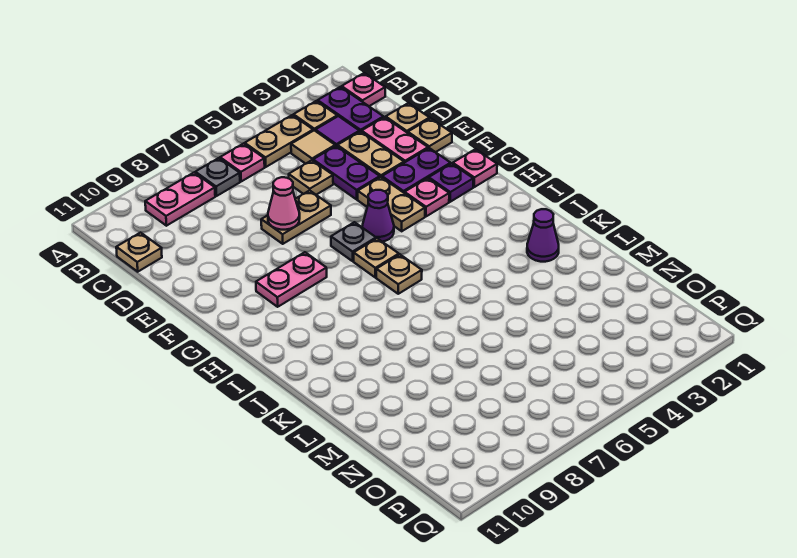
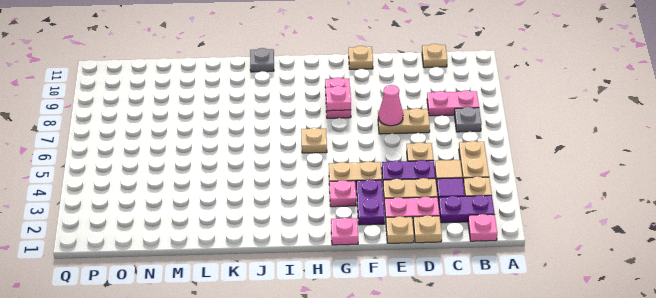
pink 1x1 plate [220,144,265,182] -> pink 1x1 plate moved to [326,86,351,111]
pink 1x2 plate [145,173,215,226] -> pink 1x2 plate turned to [427,90,479,116]
tan 1x2 plate [261,190,331,244] -> tan 1x2 plate turned to [378,108,430,134]
purple 1x1 plate [429,164,473,202] -> none
purple 1x1 cone [362,190,394,242] -> none
grey 1x1 plate [331,222,376,261] -> grey 1x1 plate moved to [250,48,274,72]
tan 1x1 plate [376,255,422,294] -> tan 1x1 plate moved to [349,46,373,69]
purple 1x1 cone [527,209,559,262] -> none

